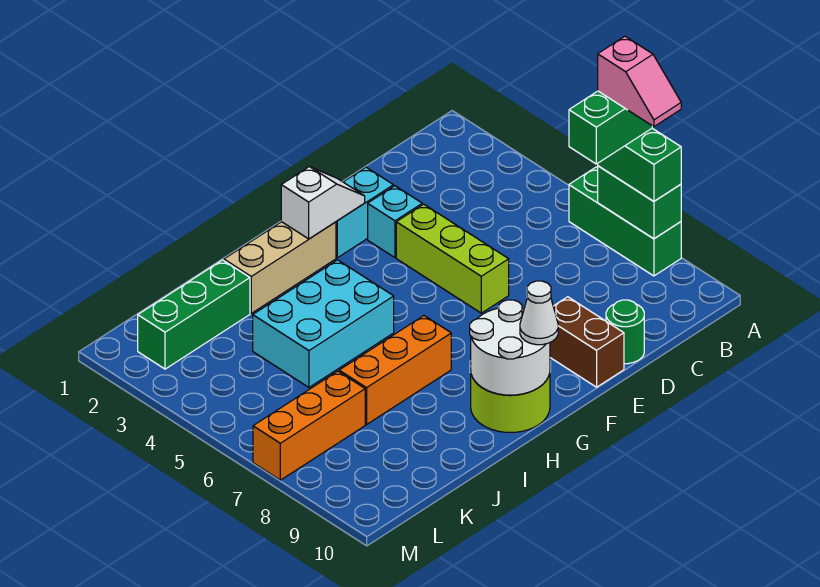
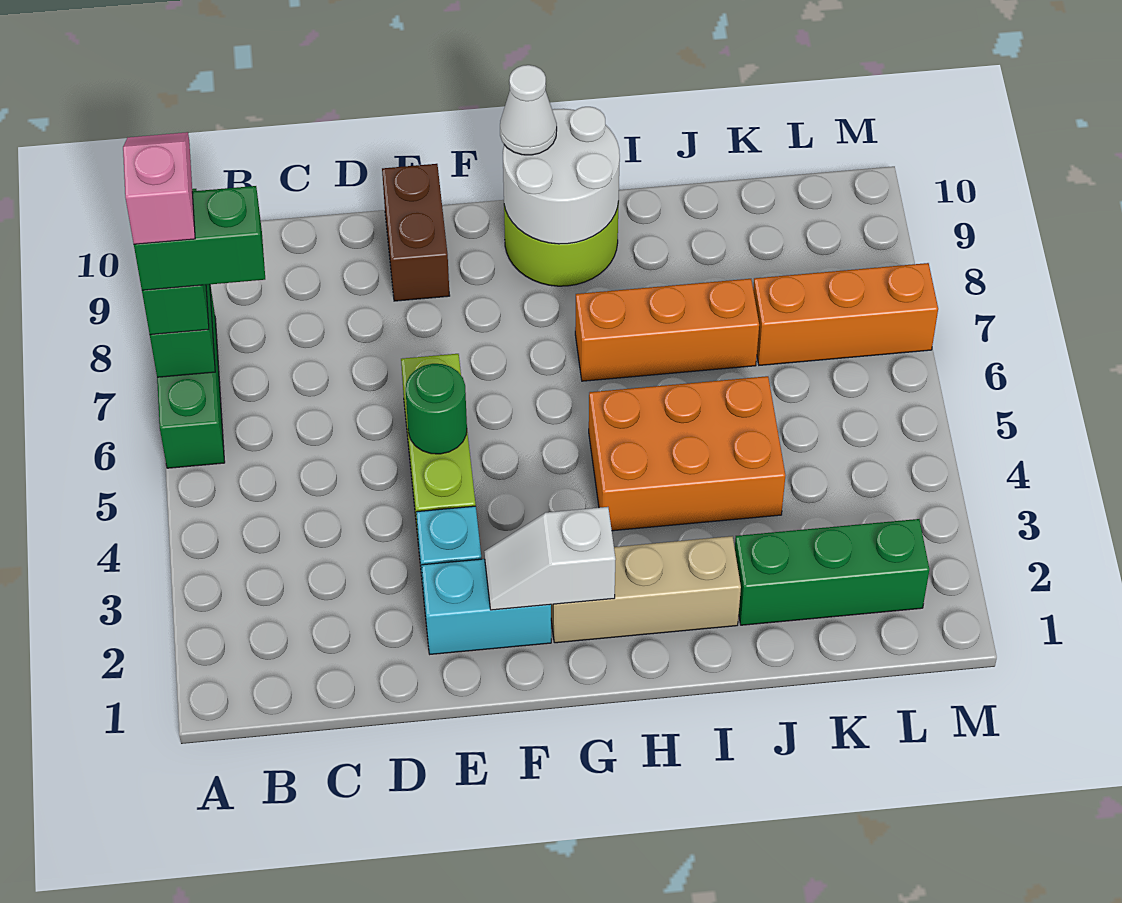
green 1x1 round brick [606,300,644,364] -> green 1x1 round brick moved to [406,364,467,454]
cyan 2x3 brick [253,260,394,387] -> orange 2x3 brick [589,376,786,531]

